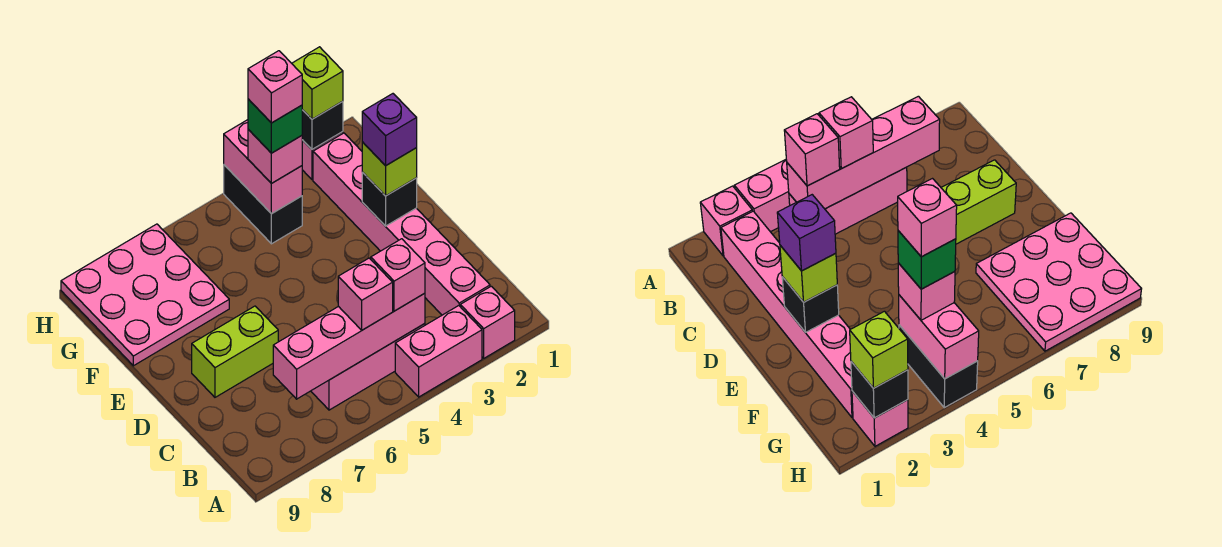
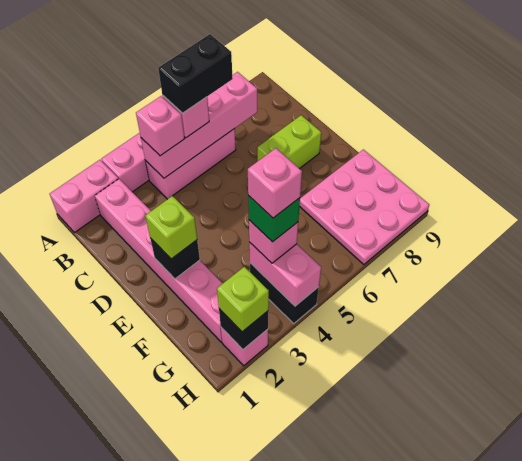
pink 1x1 brick [460,286,515,358] -> pink 1x2 brick [50,160,118,233]
none -> black 1x2 brick [158,34,233,113]
purple 1x1 brick [362,94,417,166] -> none

